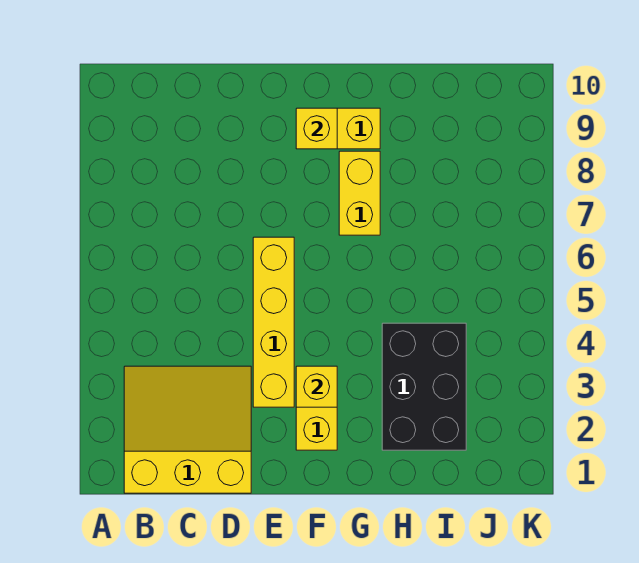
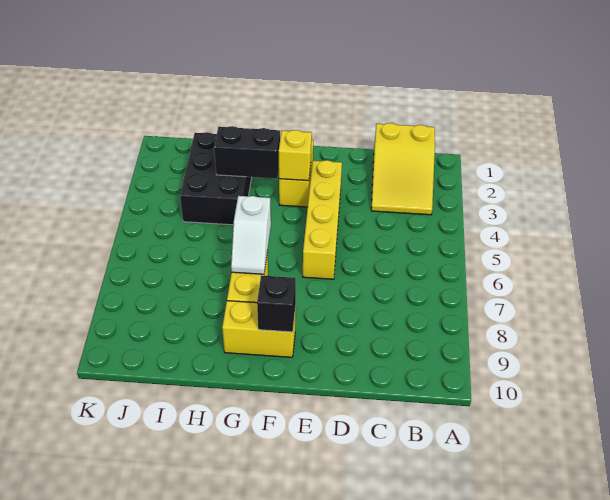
yellow 3x3 slope [124,366,251,493] -> yellow 2x3 slope [371,123,435,215]
yellow 1x1 brick [296,108,337,149] -> black 1x1 brick [257,275,296,332]
none -> black 1x2 brick [214,126,280,179]
none -> white 1x2 slope [231,196,271,274]

